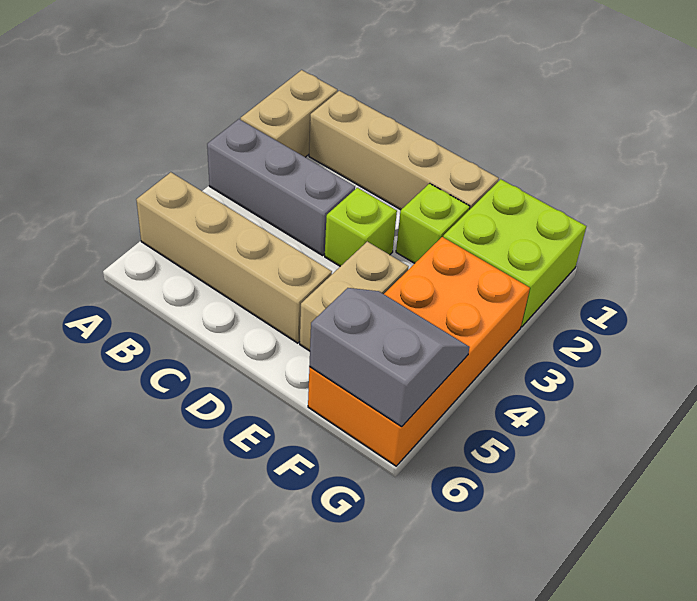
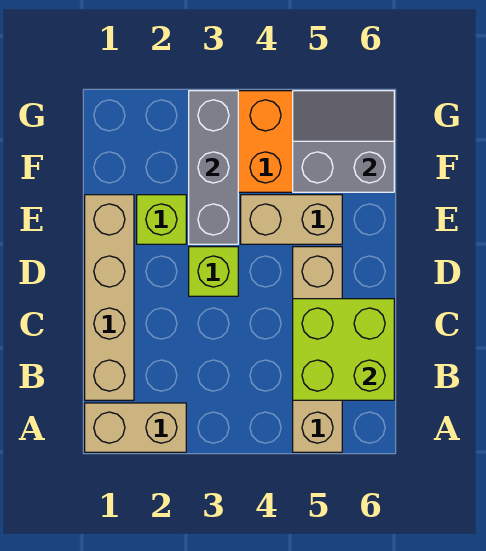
grey 1x3 brick [207,119,355,255] -> grey 1x3 brick moved to [189,91,238,244]
lime 2x2 brick [443,179,586,327] -> lime 2x2 brick moved to [293,299,394,400]
grey 2x2 slope [309,288,470,427] -> grey 2x2 slope turned to [293,91,394,192]

